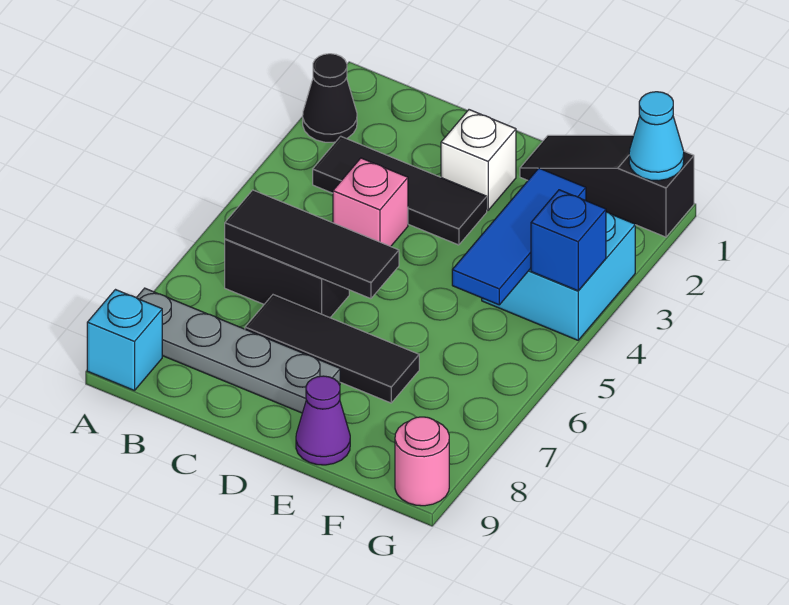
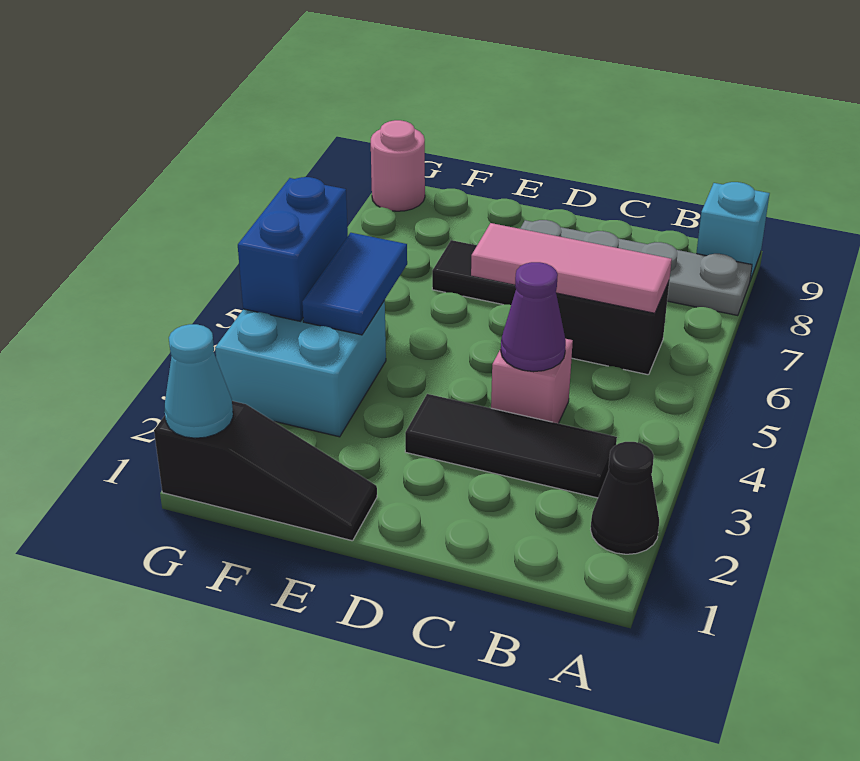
black 1x3 tile [225,190,399,299] -> pink 1x3 tile [471,223,672,313]
white 1x1 brick [441,110,516,210] -> none
purple 1x1 cone [296,376,350,465] -> purple 1x1 cone moved to [501,262,566,372]
blue 1x3 tile [452,168,586,305] -> blue 1x2 tile [302,233,407,335]
blue 1x1 brick [531,190,606,291] -> blue 1x2 brick [238,177,348,321]

